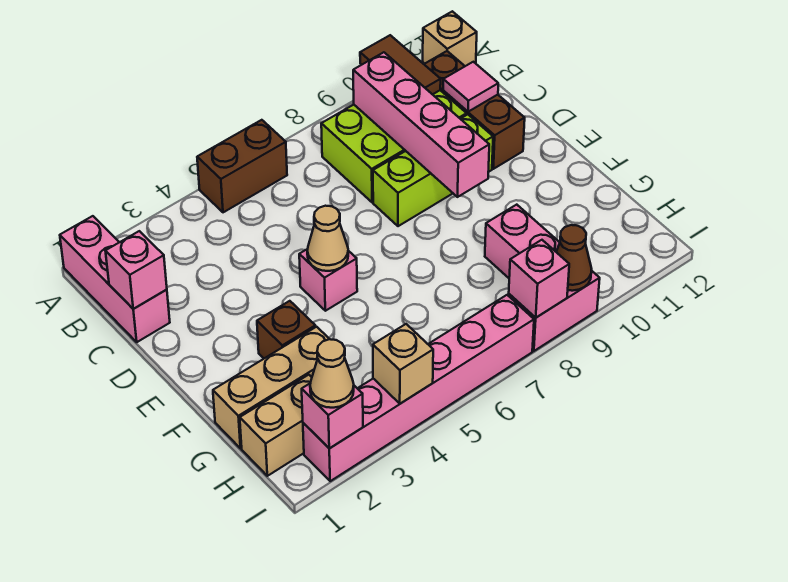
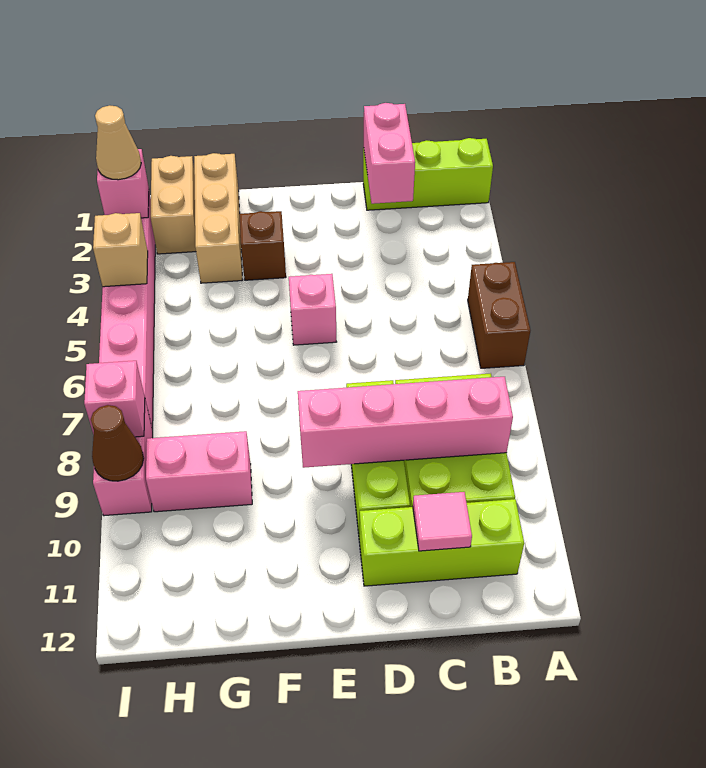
pink 1x3 brick [60,216,170,342] -> lime 1x3 brick [363,138,493,210]
brown 1x2 tile [360,35,441,95] -> none
tan 1x1 brick [423,11,477,66] -> none
brown 1x3 brick [424,51,525,169] -> lime 1x3 brick [359,499,524,586]
pink 1x1 brick [106,231,167,309] -> pink 1x2 brick [364,103,415,204]
tan 1x1 cone [307,206,348,271] -> none

